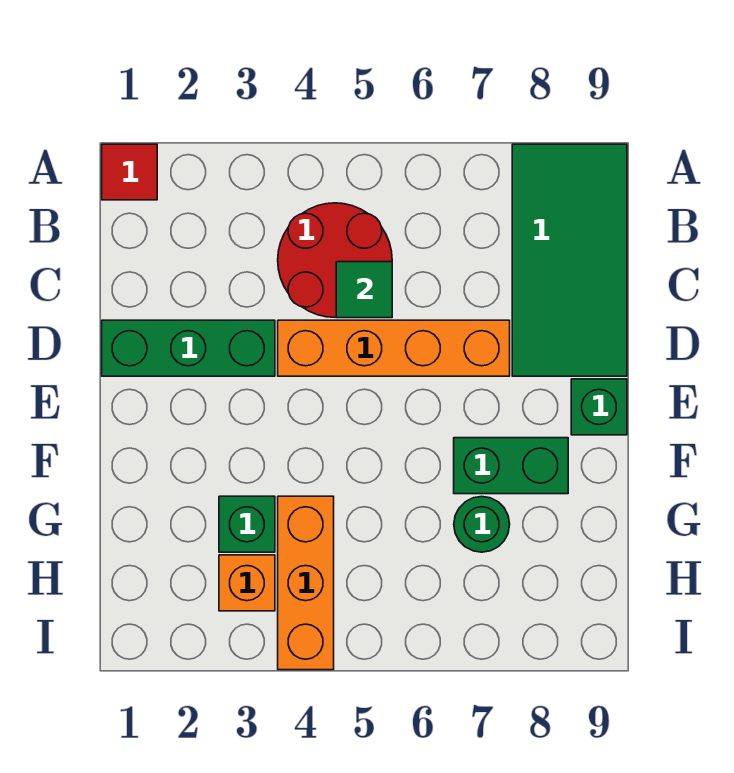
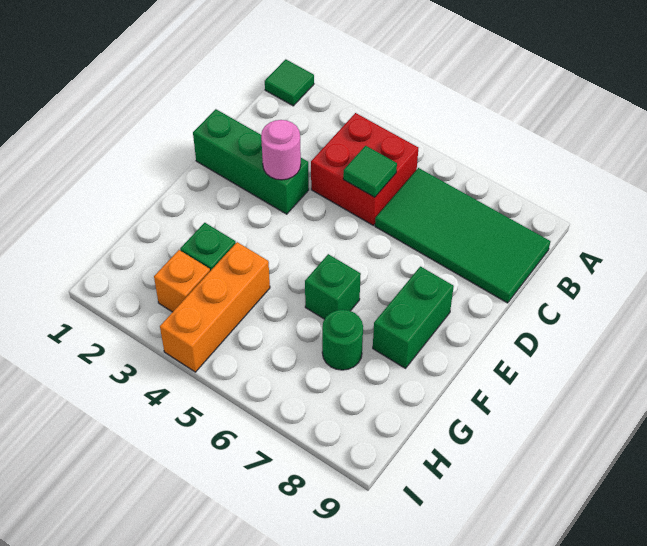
red 1x1 tile [102,144,157,200] -> green 1x1 tile [265,59,314,106]
green 2x4 tile [512,144,627,376] -> green 2x4 tile turned to [375,168,550,303]
red 2x2 round brick [278,203,392,317] -> red 2x2 brick [311,113,418,225]
none -> pink 1x1 round brick [261,120,301,180]
orange 1x4 brick [278,320,510,376] -> none
green 1x1 brick [571,379,627,435] -> green 1x1 brick moved to [305,254,361,319]
green 1x2 brick [454,438,568,494] -> green 1x2 brick turned to [373,266,454,368]

